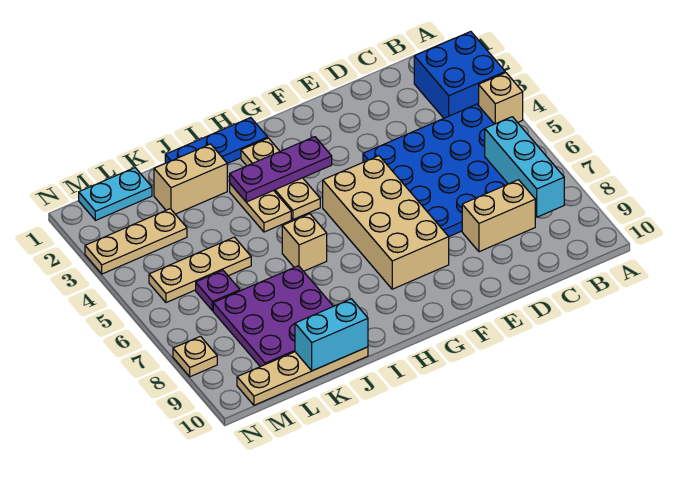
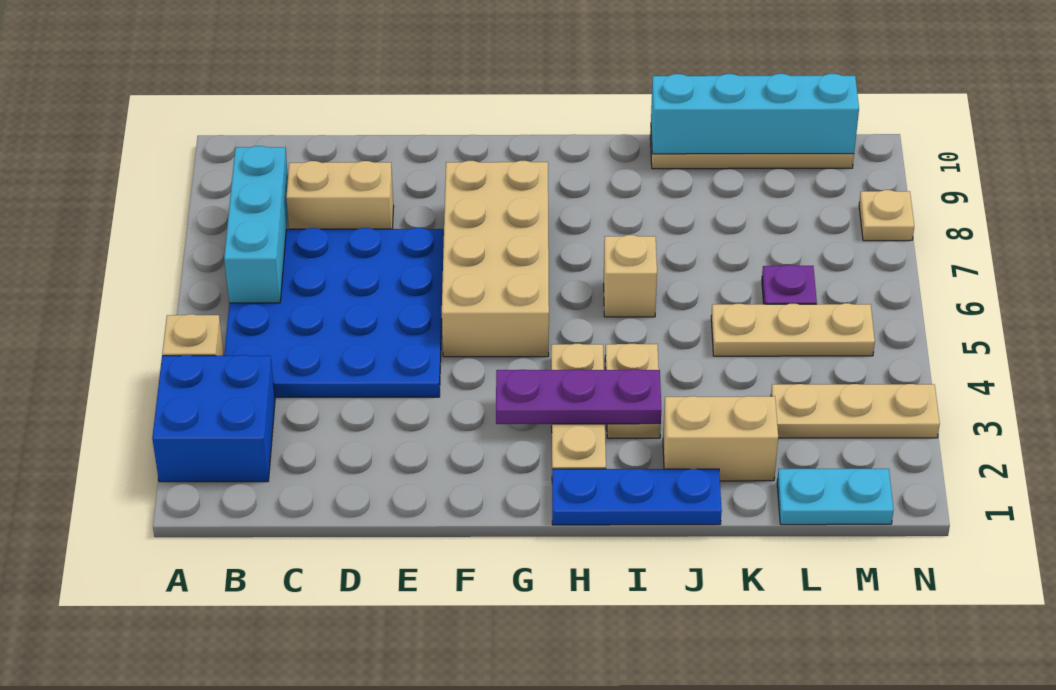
purple 3x3 plate [213,266,333,367] -> none
cyan 1x2 brick [295,299,368,371] -> cyan 1x4 brick [651,74,859,154]

